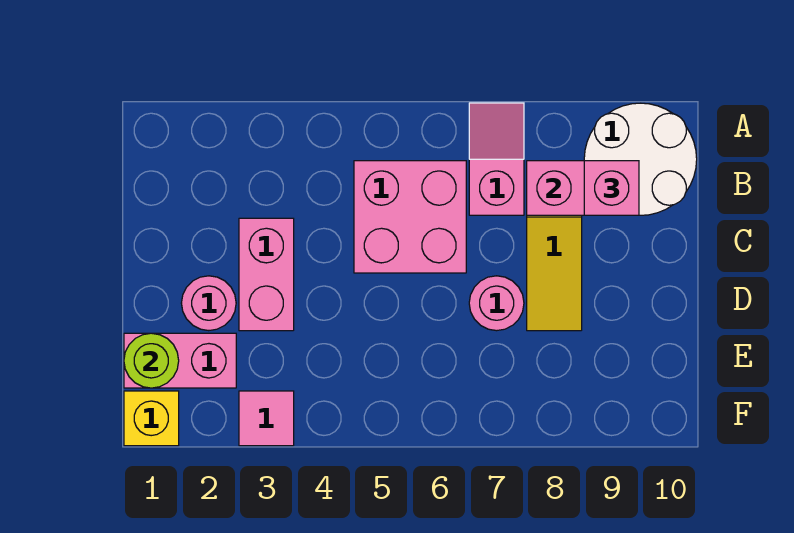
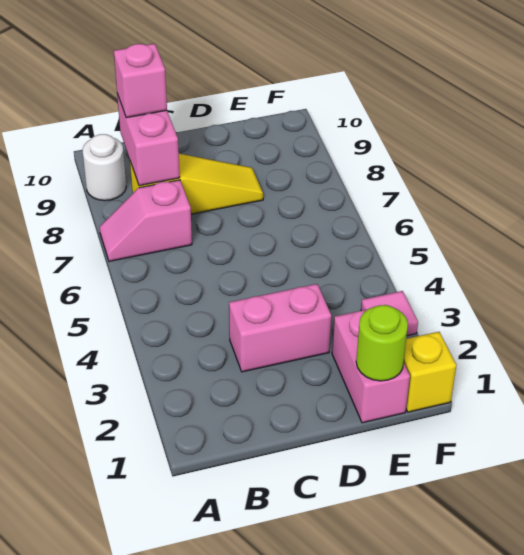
white 2x2 round brick [584,103,697,215] -> white 1x1 round brick [83,134,126,201]
pink 2x2 brick [354,161,466,273] -> none
pink 1x1 round brick [181,276,236,331] -> none
pink 1x1 round brick [469,276,524,331] -> none

